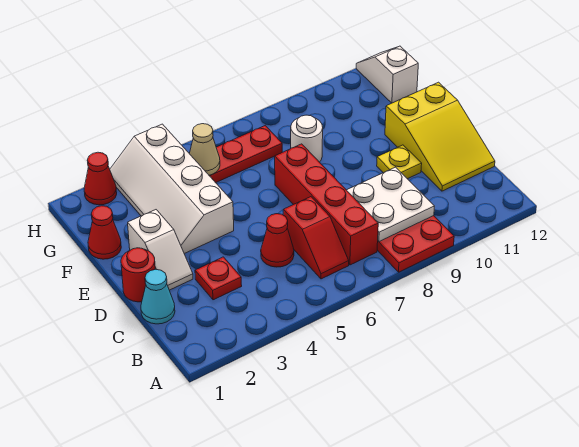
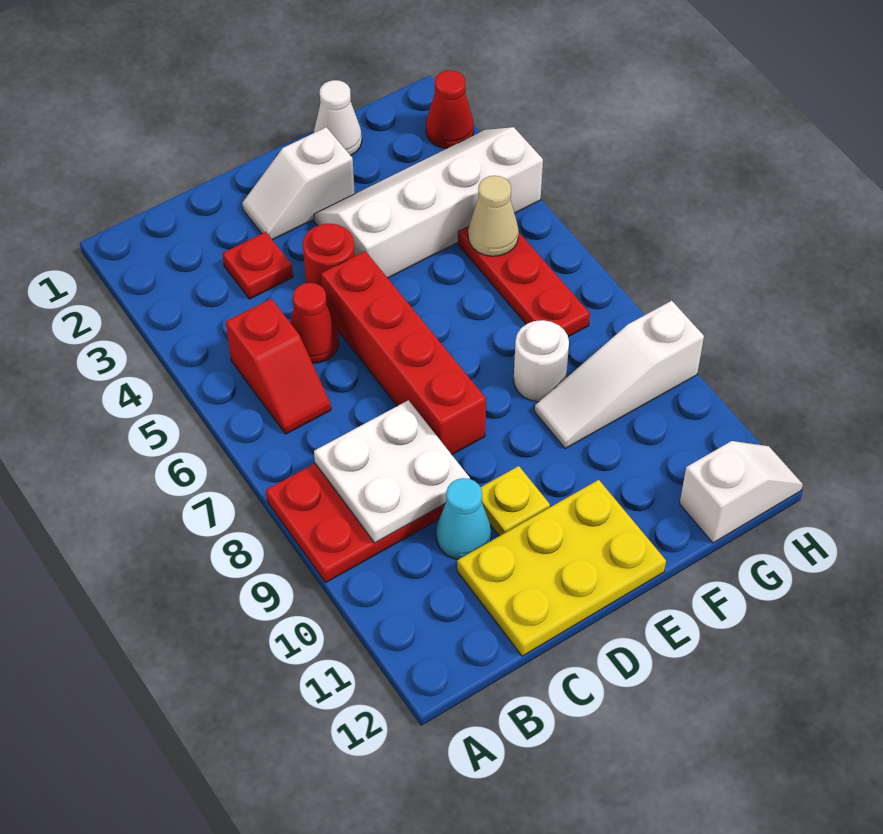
red 1x2 slope [283,197,349,279] -> red 1x2 slope turned to [226,299,331,434]
red 1x4 brick [275,144,378,265] -> red 1x4 brick turned to [321,251,486,455]
cyan 1x1 cone [141,269,175,324] -> cyan 1x1 cone moved to [436,478,491,559]
yellow 2x3 slope [385,82,495,191] -> yellow 2x3 plate [457,480,666,656]
red 1x1 round brick [121,248,155,302] -> red 1x1 round brick moved to [303,224,355,287]
red 1x1 cone [88,206,121,259] -> white 1x1 cone [314,80,362,156]
none -> white 1x3 slope [535,301,704,448]

